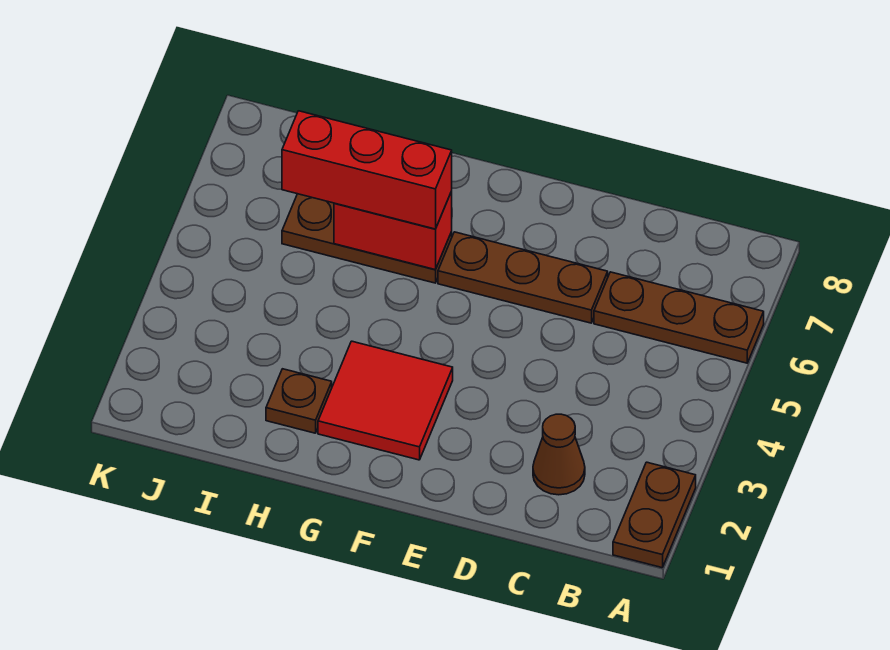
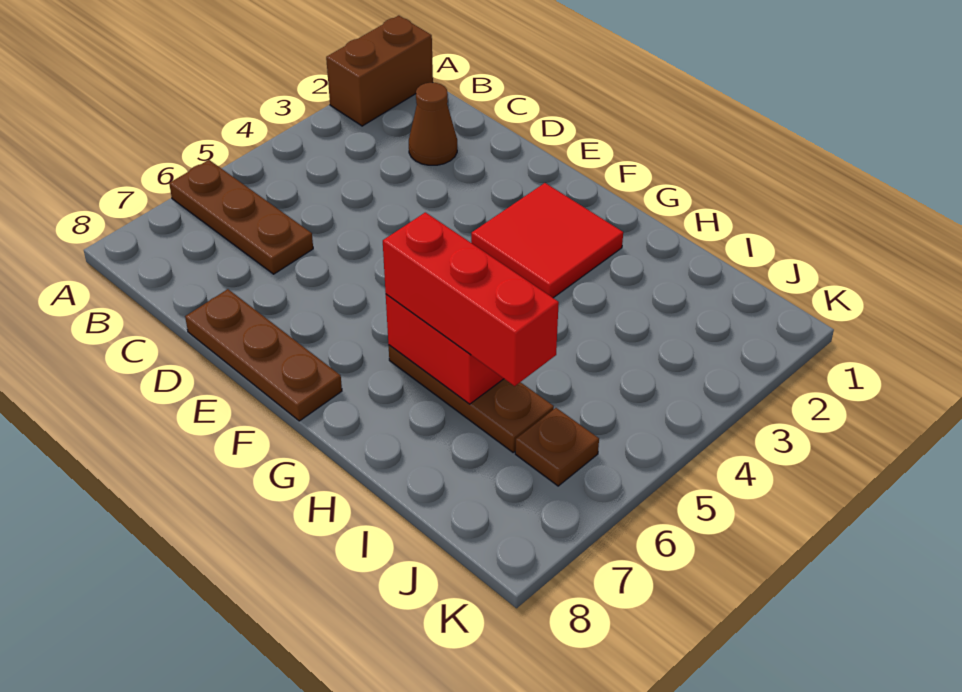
brown 1x2 plate [613,462,696,568] -> brown 1x2 brick [326,16,433,126]
brown 1x3 plate [438,232,608,323] -> brown 1x3 plate moved to [185,289,342,421]
brown 1x1 plate [266,369,332,433] -> brown 1x1 plate moved to [515,408,599,486]

